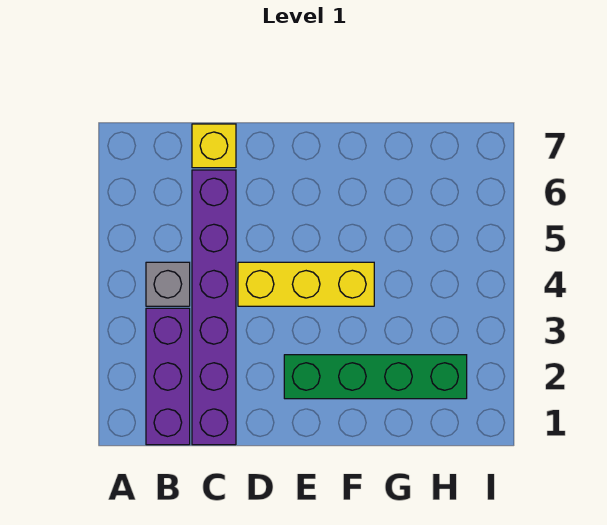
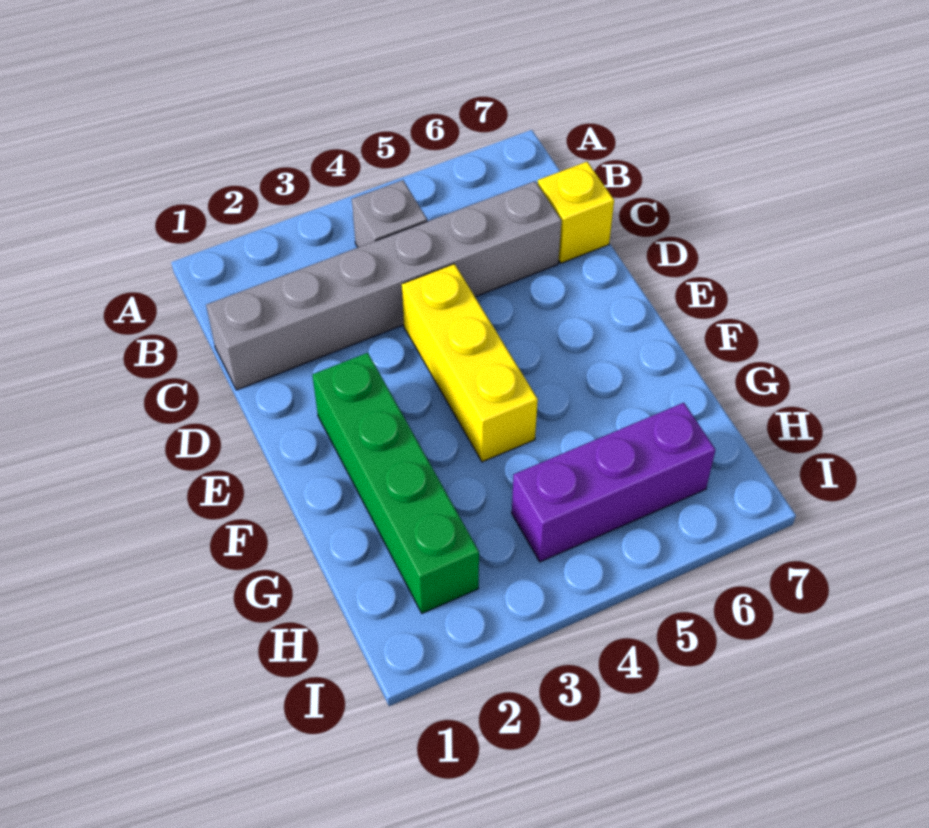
purple 1x3 brick [146,308,190,445] -> purple 1x3 brick moved to [512,403,715,562]
purple 1x6 brick [192,170,236,445] -> grey 1x6 brick [206,181,562,390]

